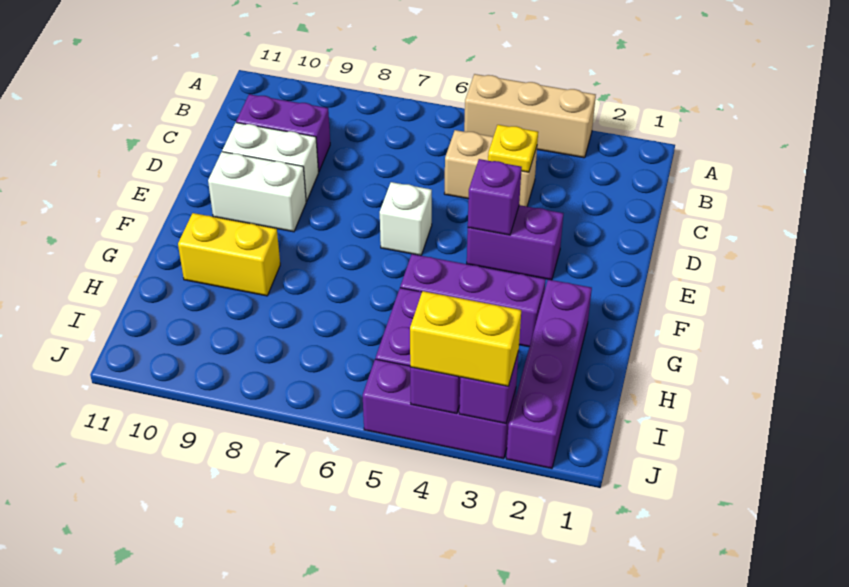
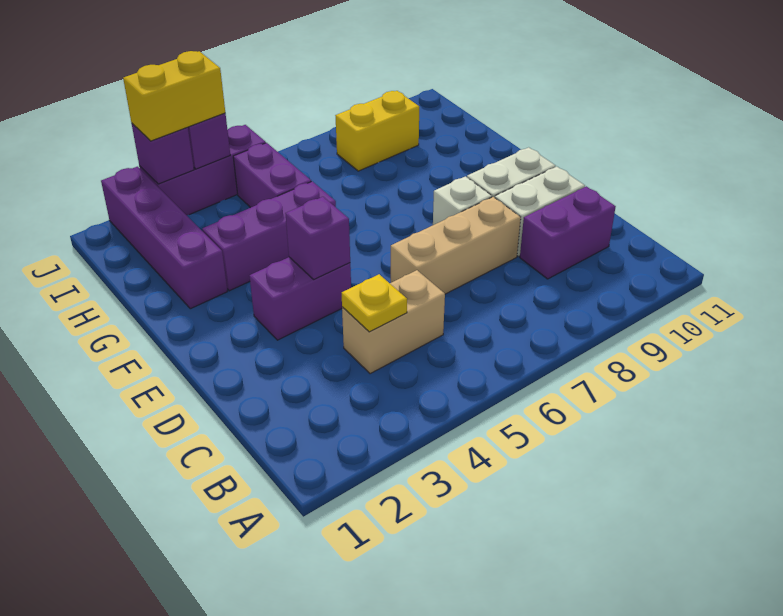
tan 1x3 brick [464,74,596,158] -> tan 1x3 brick moved to [391,197,521,294]
white 1x1 brick [380,182,432,256] -> white 1x1 brick moved to [433,176,492,225]
yellow 1x2 brick [178,213,280,296] -> yellow 1x2 brick moved to [335,91,419,171]

